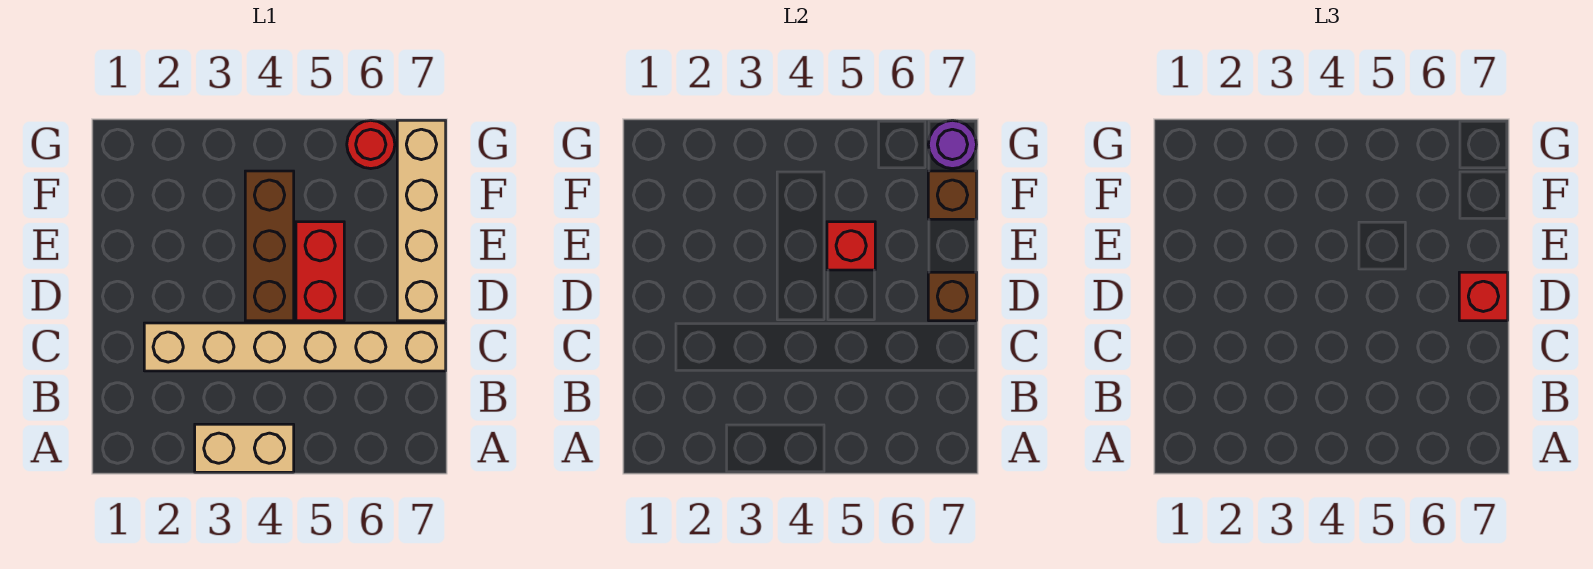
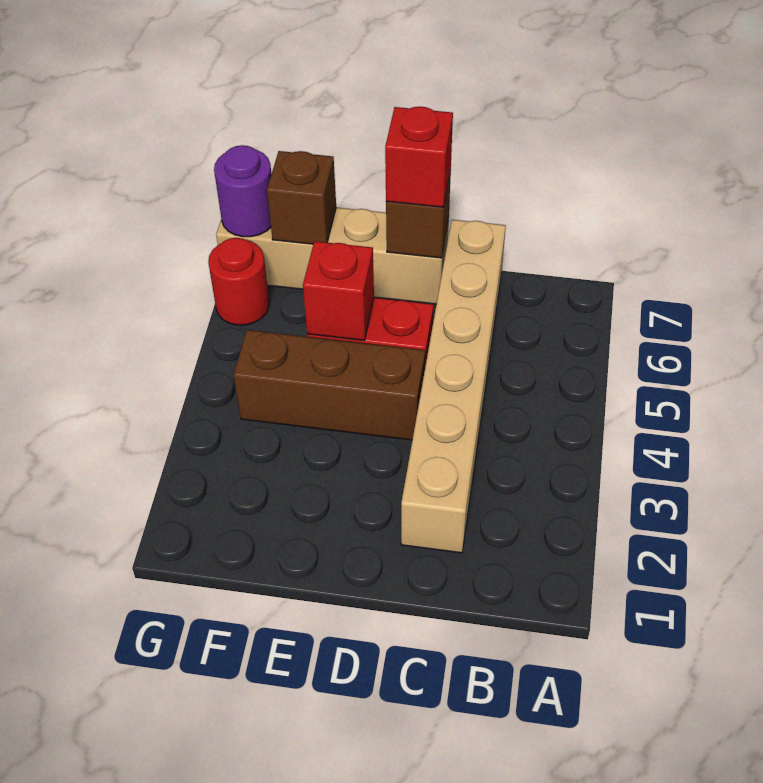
tan 1x2 brick [195,424,294,472] -> none

